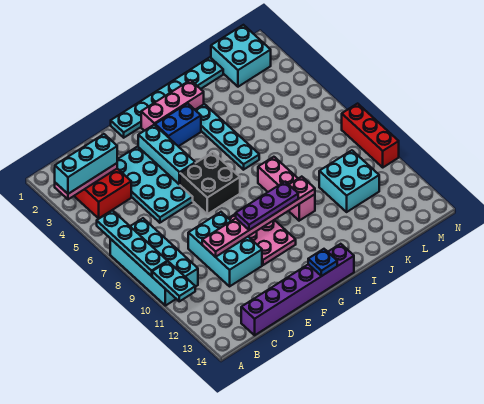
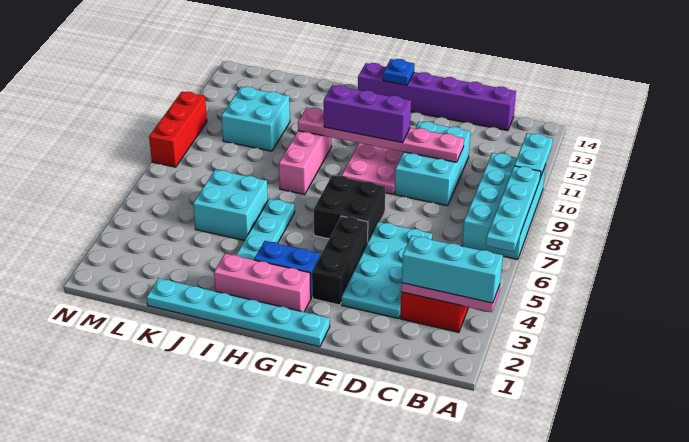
cyan 1x3 brick [138,125,195,185] -> black 1x3 brick [312,216,368,305]
purple 1x3 plate [236,182,298,230] -> purple 1x3 brick [324,85,411,143]
cyan 2x2 brick [211,25,271,87] -> cyan 2x2 brick moved to [193,170,268,240]

